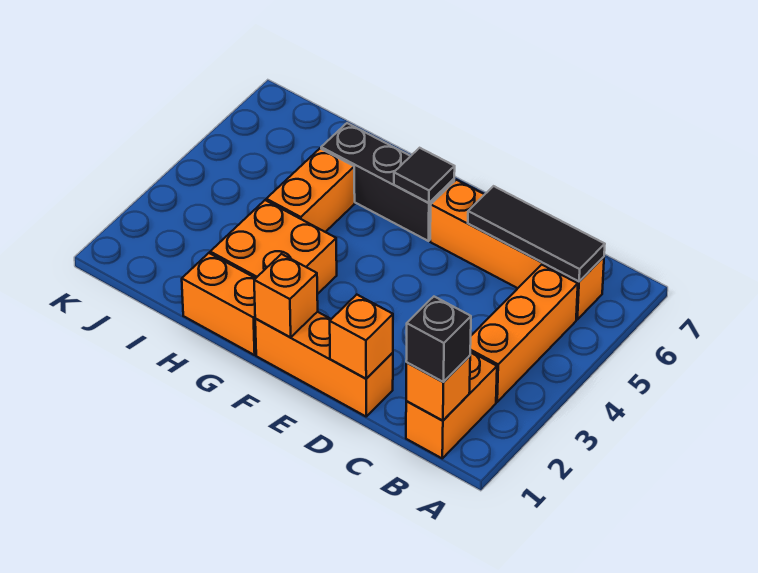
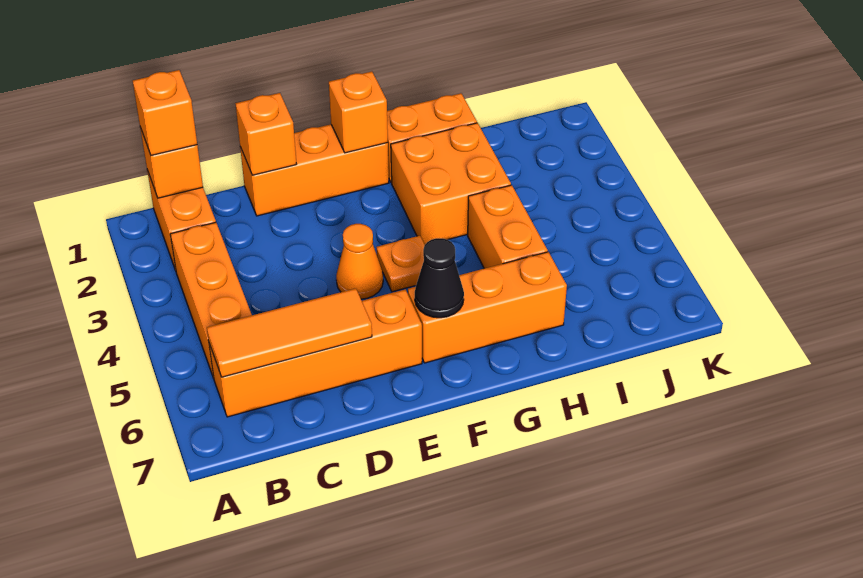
black 1x1 brick [406,297,471,382] -> orange 1x1 brick [133,70,197,155]
black 1x3 tile [468,186,605,282] -> orange 1x3 tile [207,288,372,377]
none -> orange 1x1 cone [336,224,383,299]
none -> orange 1x1 plate [377,236,425,292]
black 1x3 brick [321,123,454,241] -> orange 1x3 brick [408,252,567,363]
black 1x1 tile [394,148,455,203] -> black 1x1 cone [415,238,464,318]

